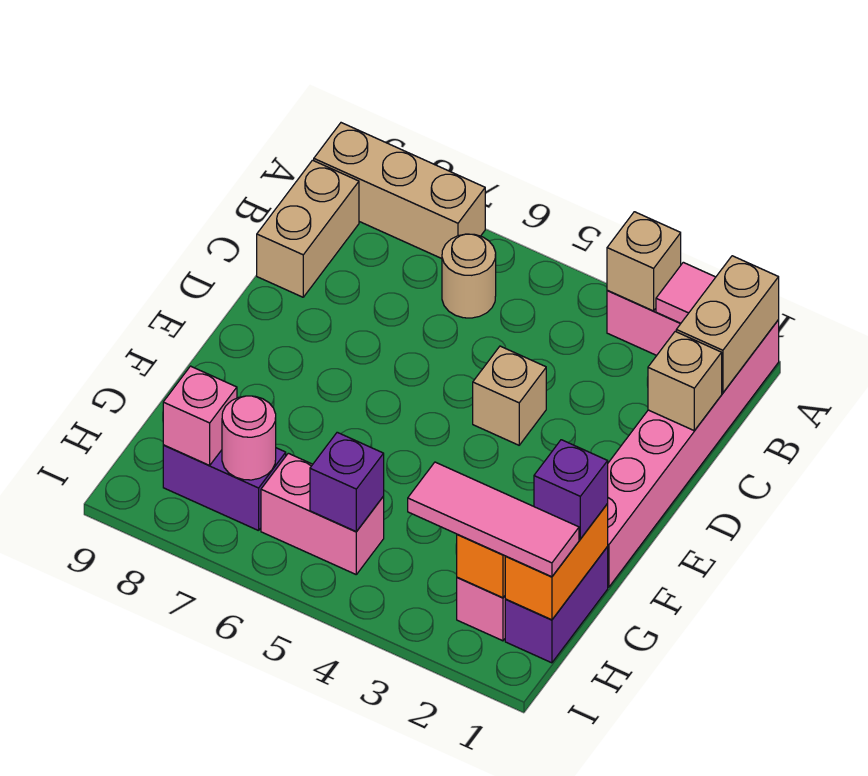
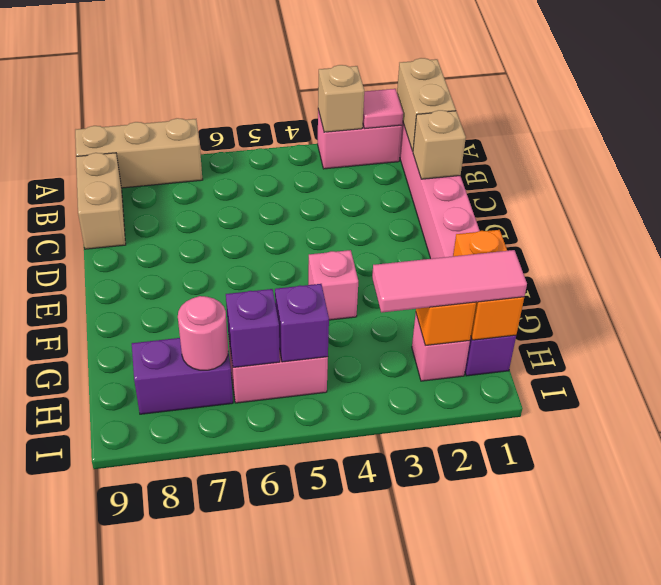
tan 1x1 round brick [442,234,496,318] -> none
tan 1x1 brick [473,346,546,445] -> none
purple 1x1 brick [534,440,608,539] -> purple 1x1 brick moved to [226,289,280,367]
pink 1x1 brick [163,366,237,465] -> pink 1x1 brick moved to [308,250,358,320]

